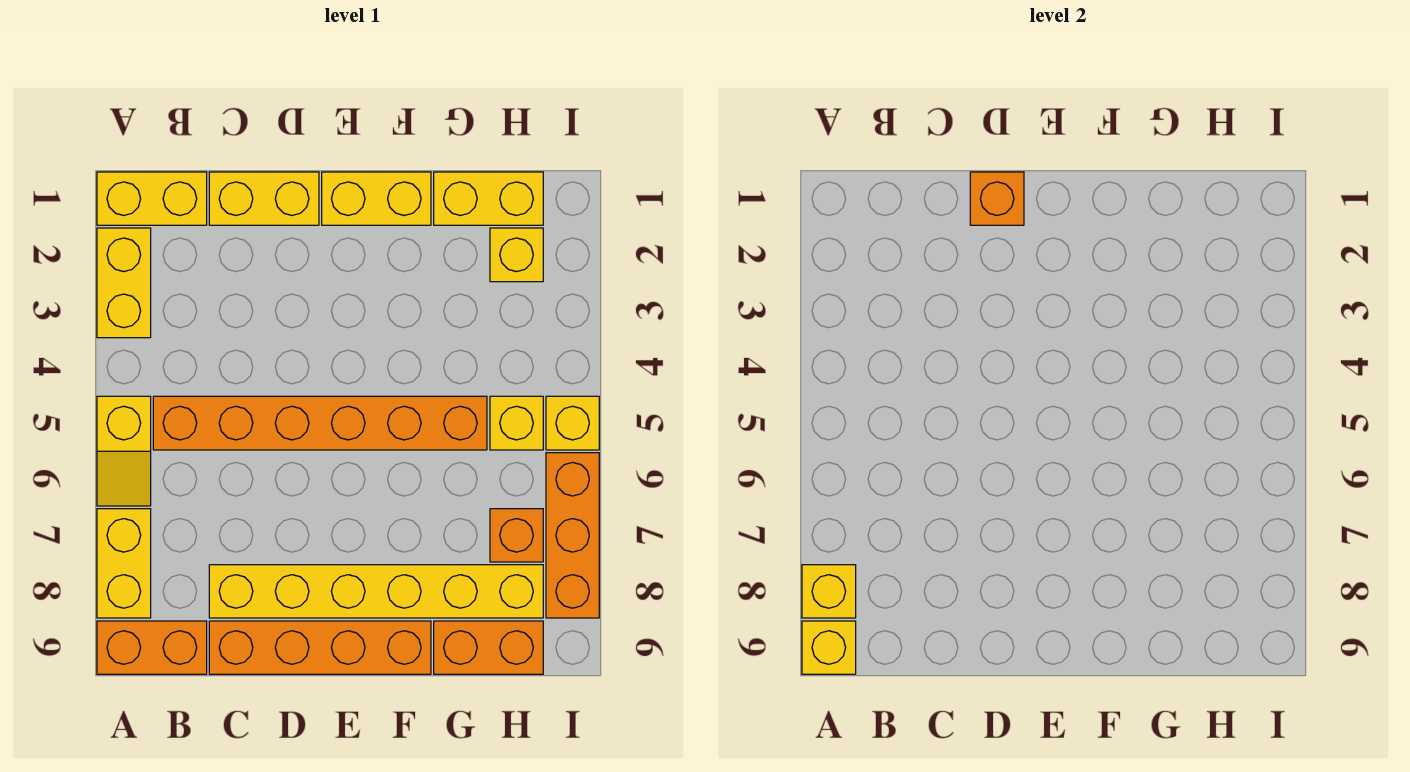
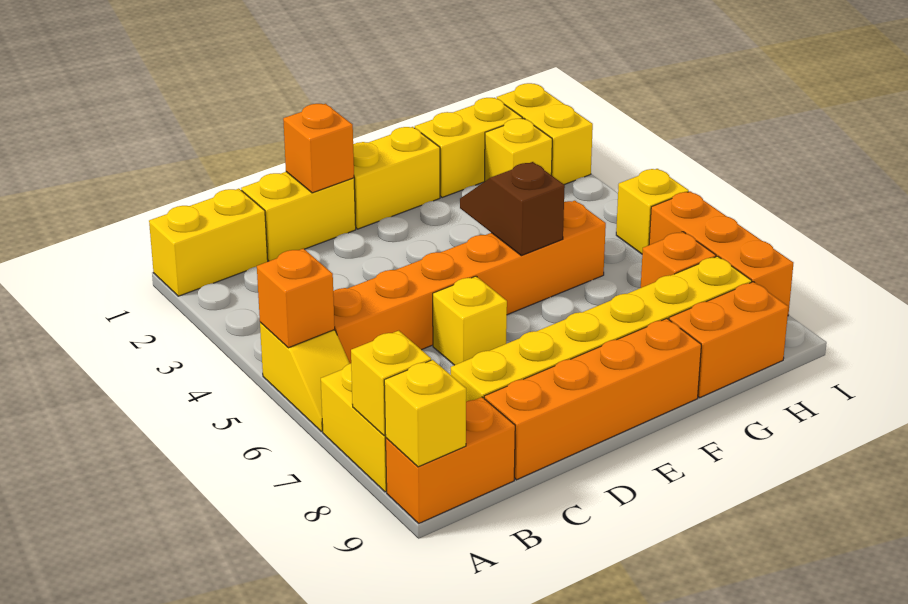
yellow 1x2 brick [97,228,151,338] -> yellow 1x2 brick moved to [497,83,593,185]
none -> orange 1x1 brick [257,248,335,348]
none -> brown 1x2 slope [460,162,565,256]
yellow 1x1 brick [490,396,543,450] -> yellow 1x1 brick moved to [433,276,507,365]

